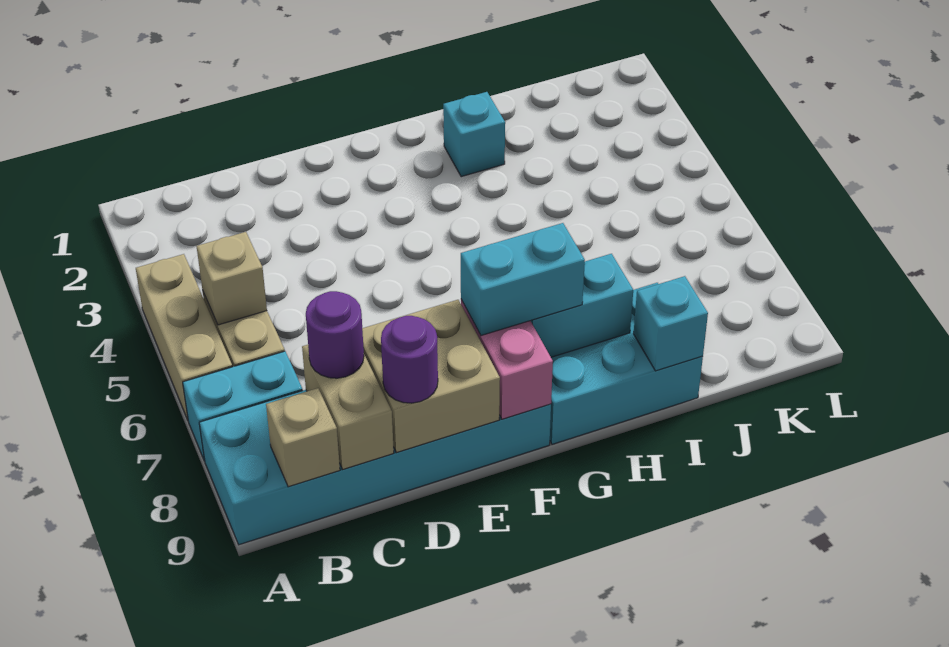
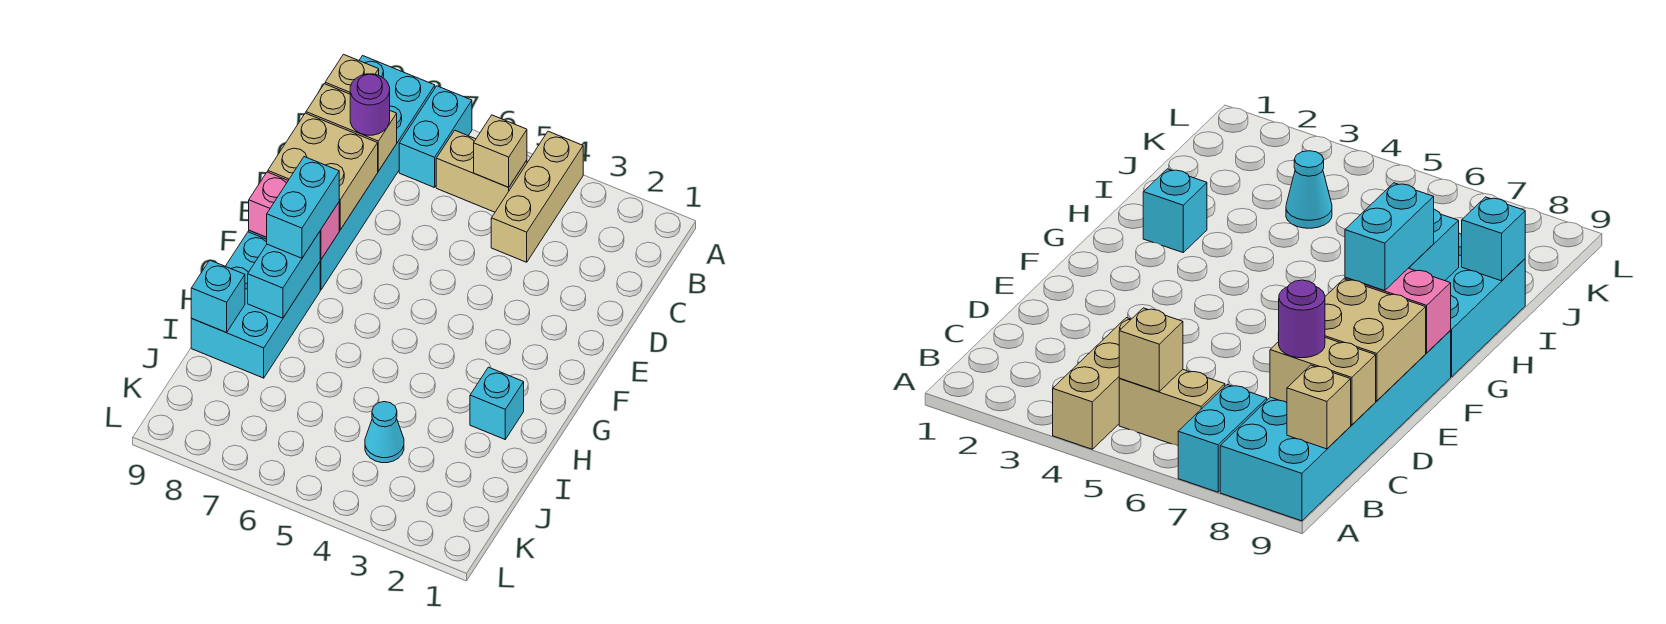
tan 1x3 brick [136,254,232,420] -> tan 1x3 brick turned to [491,131,583,262]
purple 1x1 round brick [381,316,438,403] -> none
none -> cyan 1x1 cone [365,402,404,463]

